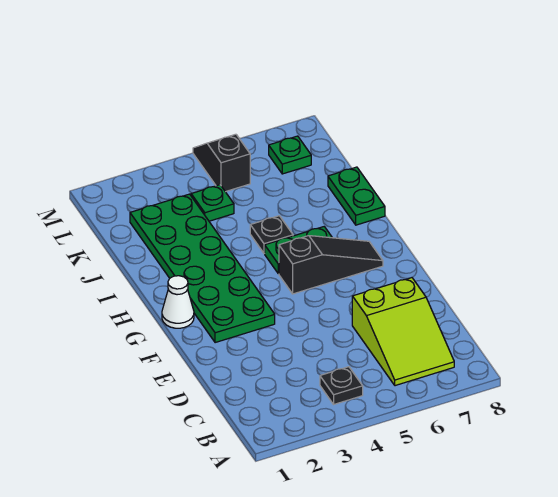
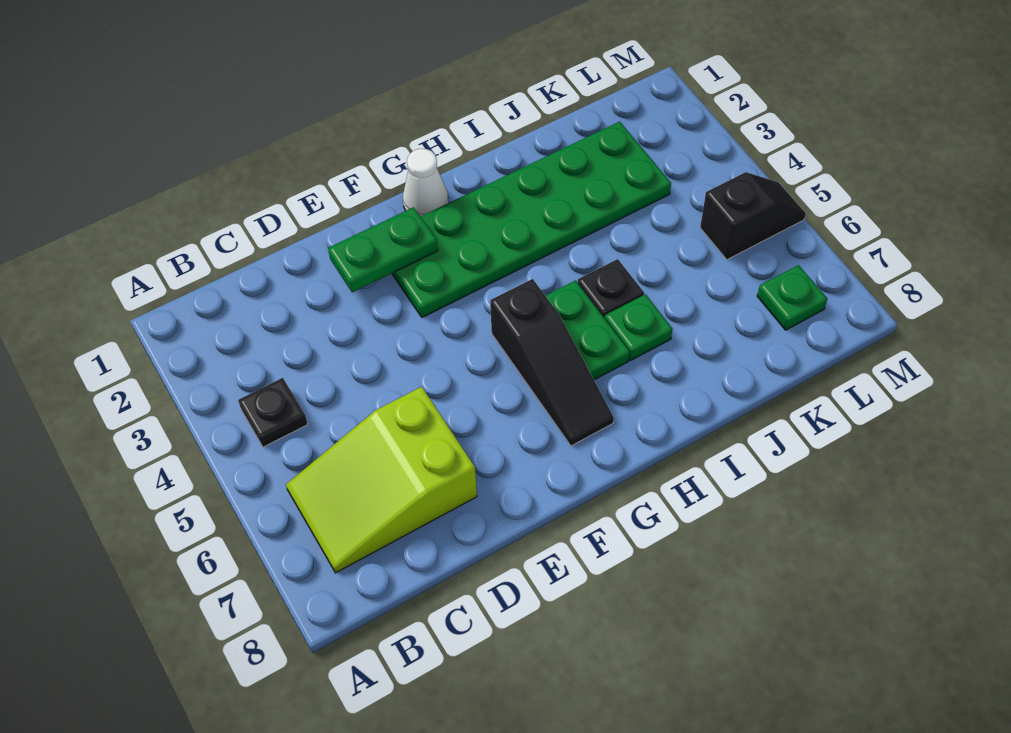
green 1x2 plate [328,167,385,225] -> green 1x2 plate moved to [328,207,438,292]
green 1x1 plate [191,185,234,221] -> green 1x1 plate moved to [605,294,672,360]

